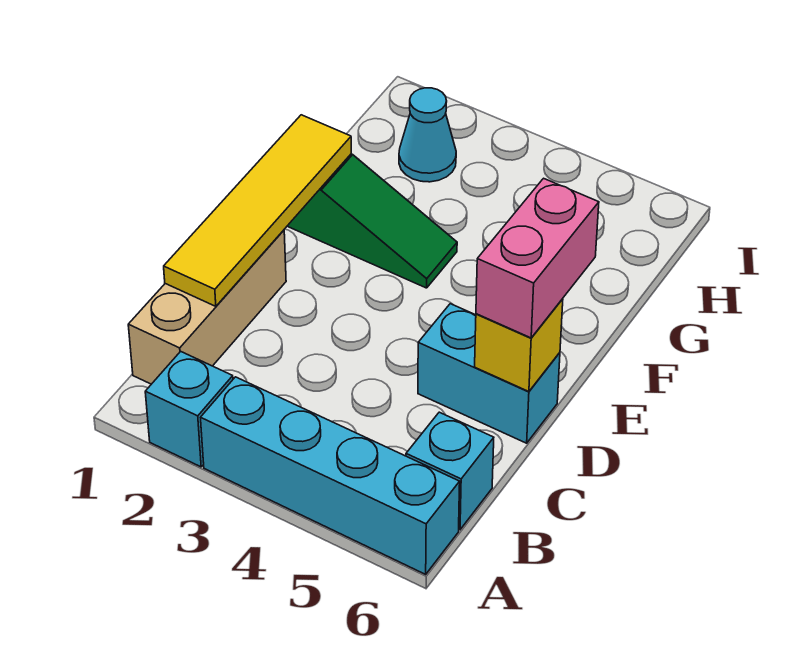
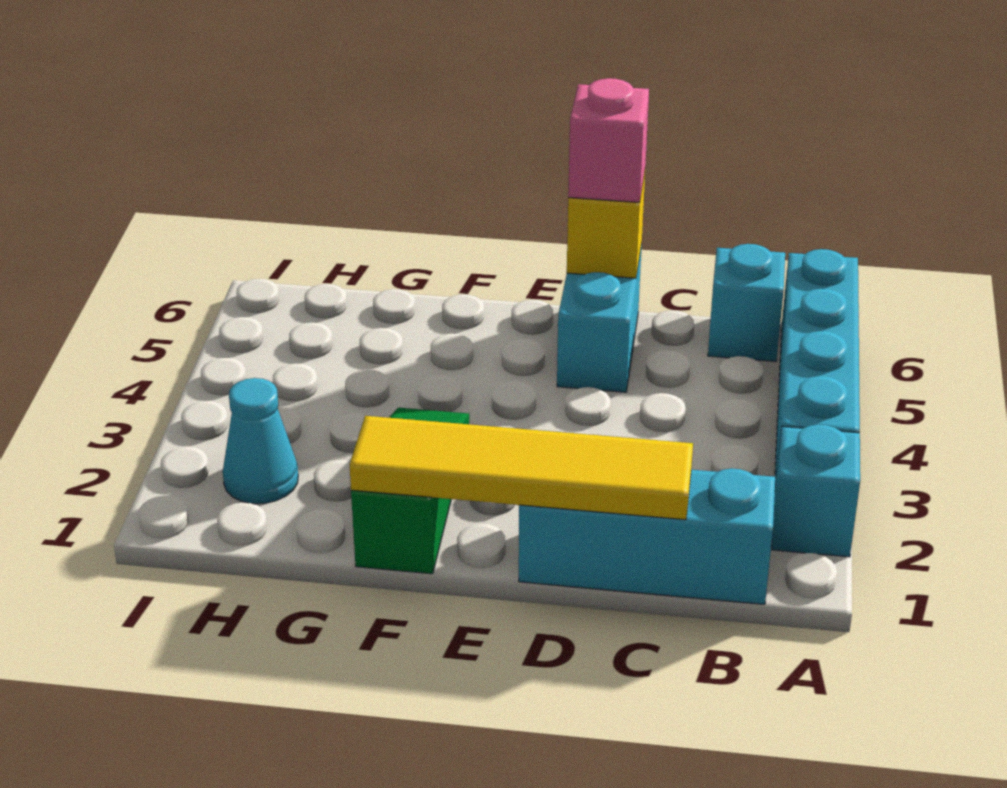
tan 1x3 brick [128,230,286,384] -> cyan 1x3 brick [519,468,775,604]
pink 1x2 brick [476,178,599,338] -> pink 1x1 brick [568,78,649,203]

